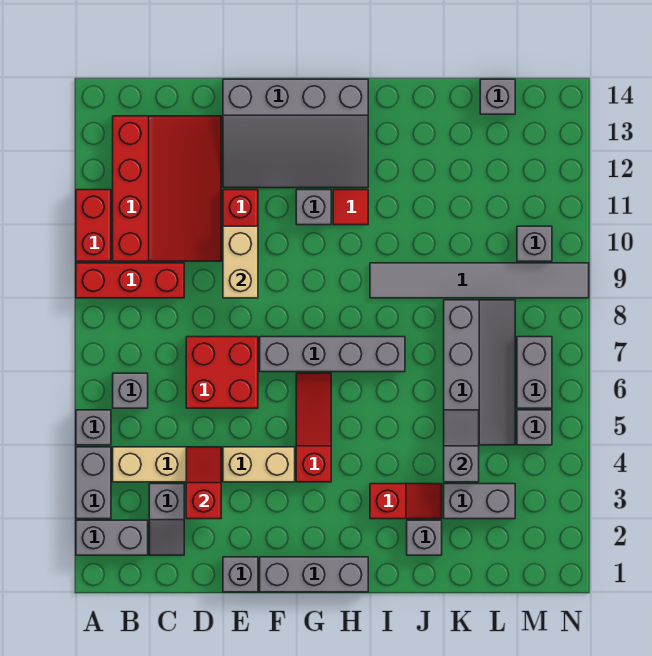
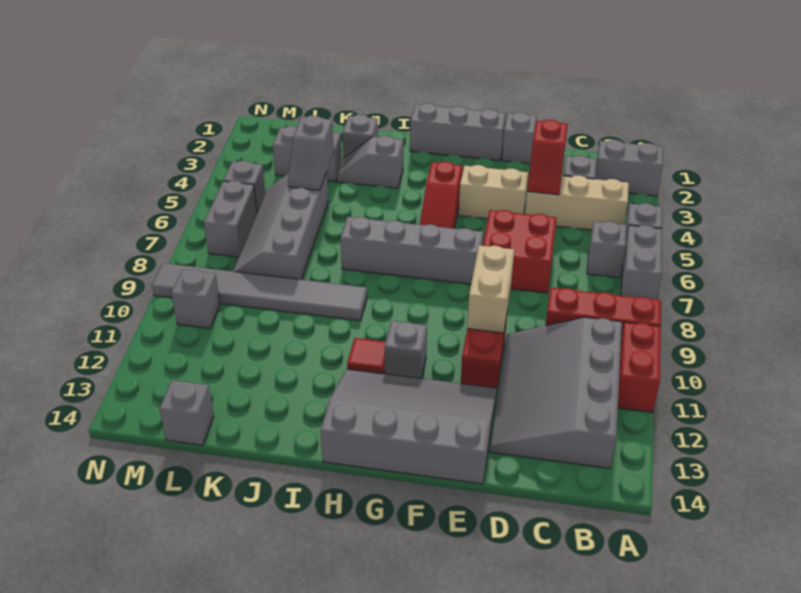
grey 1x2 brick [76,447,111,519] -> grey 1x2 brick moved to [621,225,662,300]
red 3x4 slope [113,116,221,261] -> grey 3x4 slope [490,317,622,468]
red 1x2 slope [370,484,442,519] -> grey 1x2 slope [337,136,403,188]

